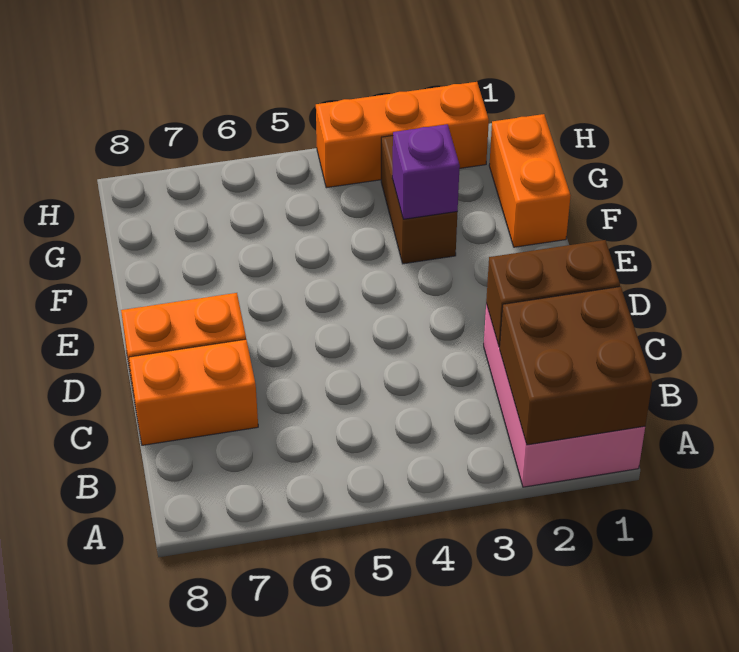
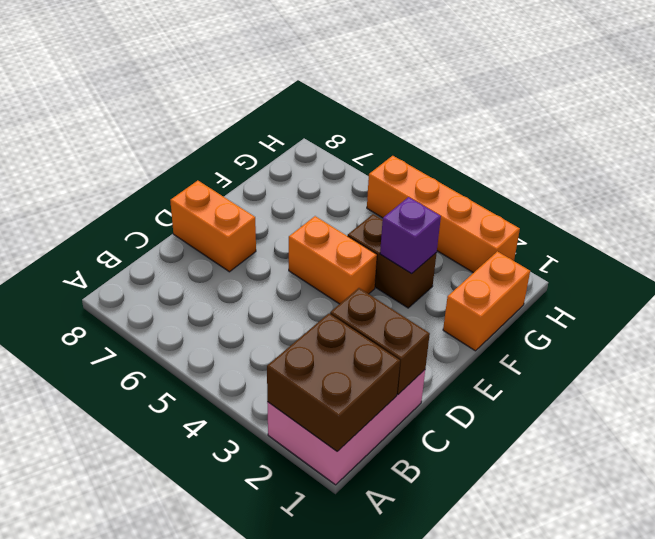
orange 1x2 brick [129,339,258,445] -> orange 1x2 brick moved to [289,216,377,304]
brown 1x2 brick [381,136,457,264] -> brown 1x2 brick turned to [348,214,436,308]
orange 1x3 brick [316,82,489,188] -> orange 1x4 brick [367,156,520,273]

